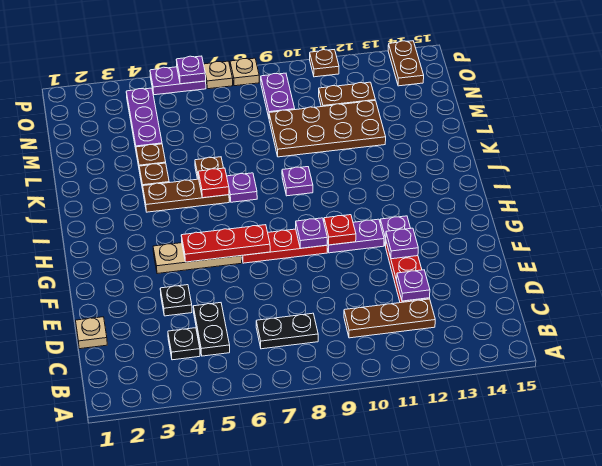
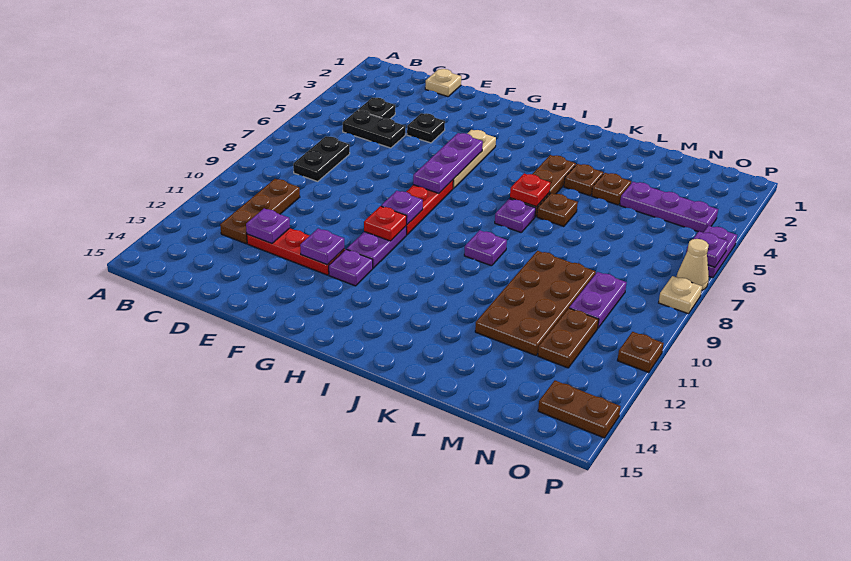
red 1x3 plate [181,225,270,262] -> purple 1x3 plate [413,133,483,193]
purple 1x2 plate [261,73,295,117] -> purple 1x2 plate turned to [569,272,627,328]
tan 1x1 plate [204,61,233,89] -> tan 1x1 cone [677,239,709,290]

